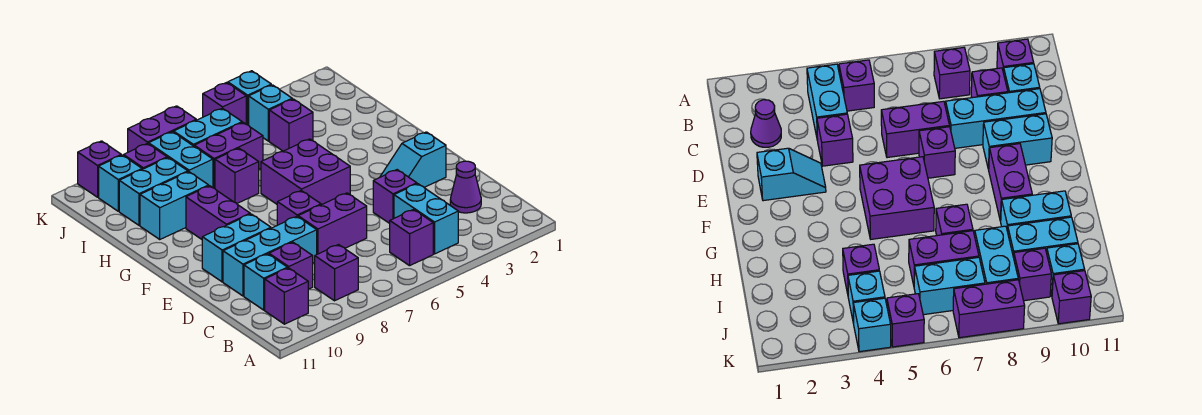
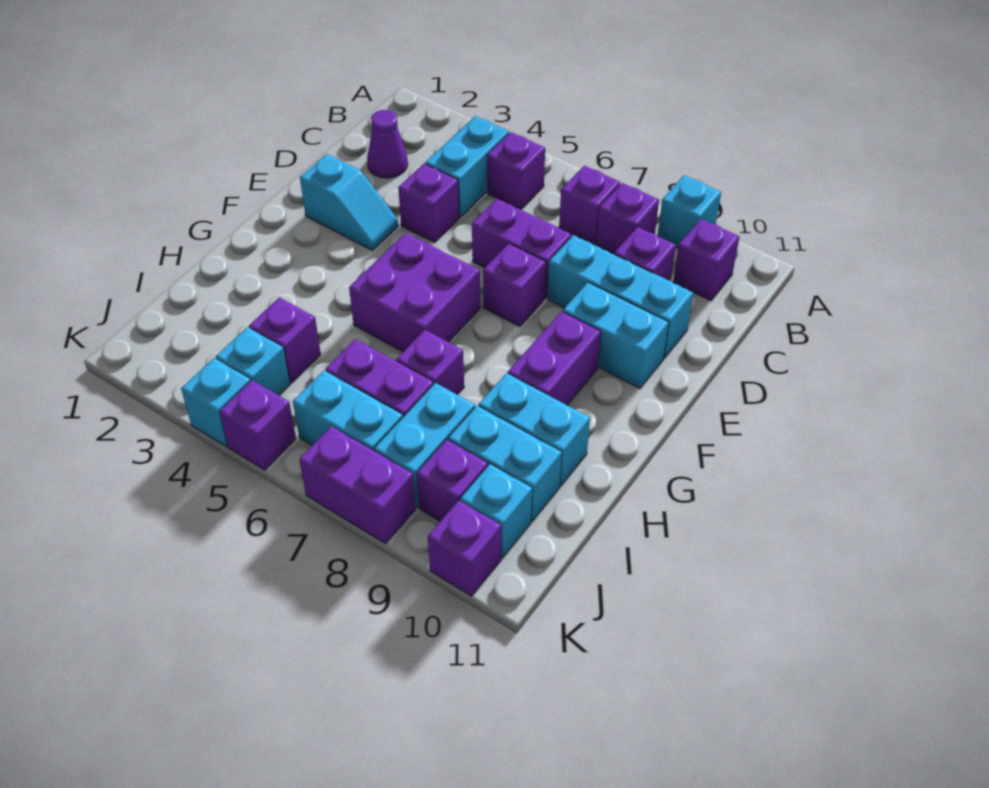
none -> purple 1x1 brick [559,166,620,245]
cyan 1x1 brick [244,254,288,310] -> cyan 1x1 brick moved to [658,175,721,247]

